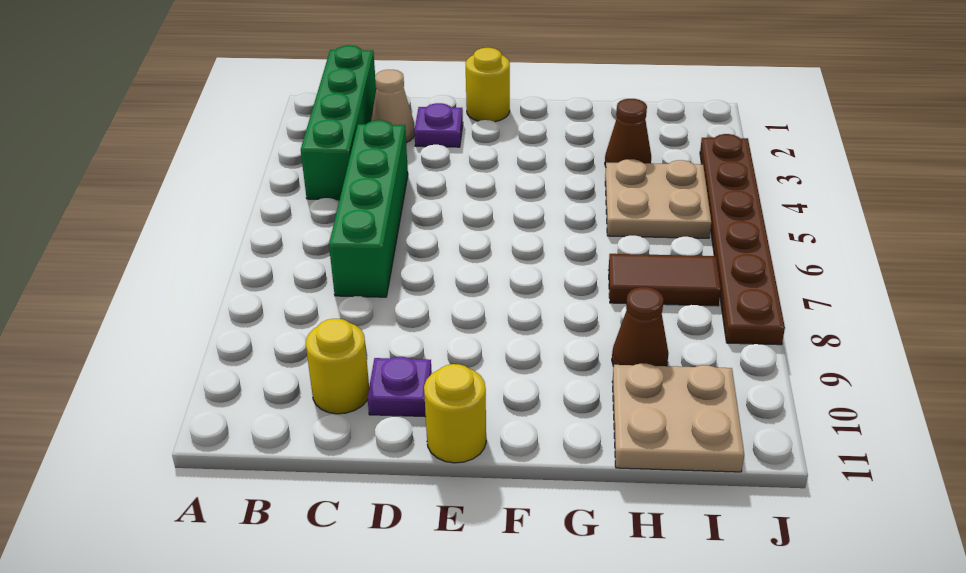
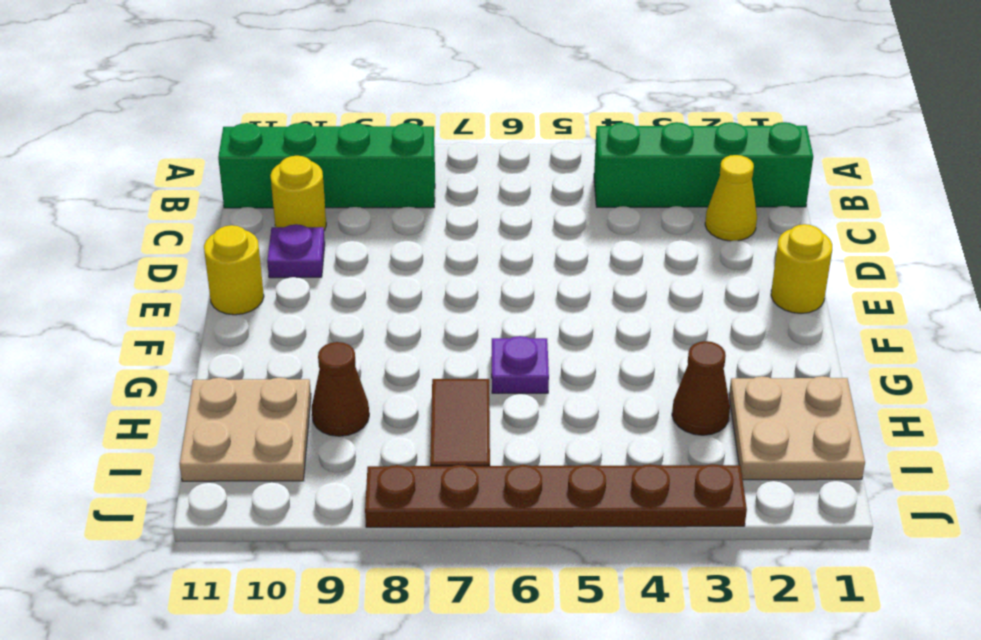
tan 1x1 cone [371,70,415,143] -> yellow 1x1 cone [705,155,757,241]
green 1x4 brick [329,120,408,297] -> green 1x4 brick moved to [218,123,435,208]
purple 1x1 plate [414,103,463,147] -> purple 1x1 plate moved to [492,336,549,393]
tan 2x2 plate [605,159,711,238] -> tan 2x2 plate moved to [729,376,865,480]

